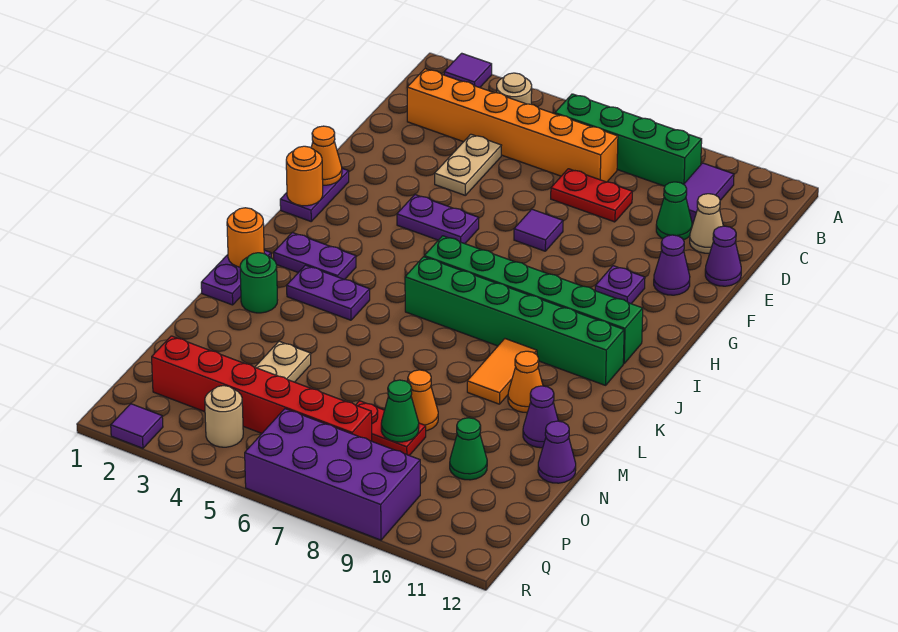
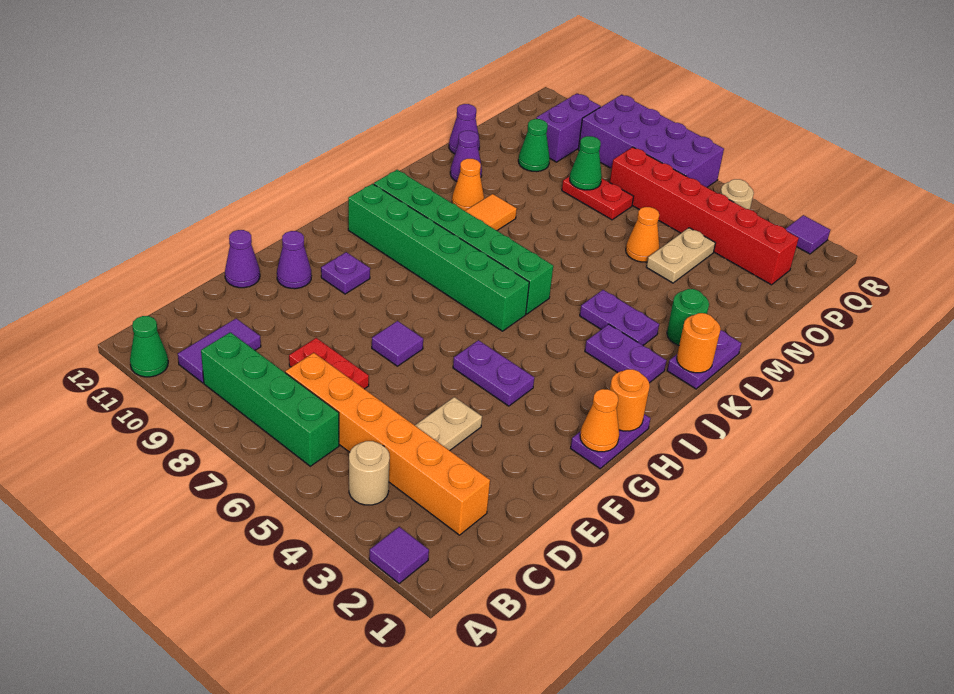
green 1x1 cone [656,182,692,240] -> green 1x1 cone moved to [130,316,168,377]
tan 1x1 cone [690,194,723,253] -> none
orange 1x1 cone [408,370,438,431] -> orange 1x1 cone moved to [626,207,659,262]
none -> purple 1x2 brick [536,93,601,162]

